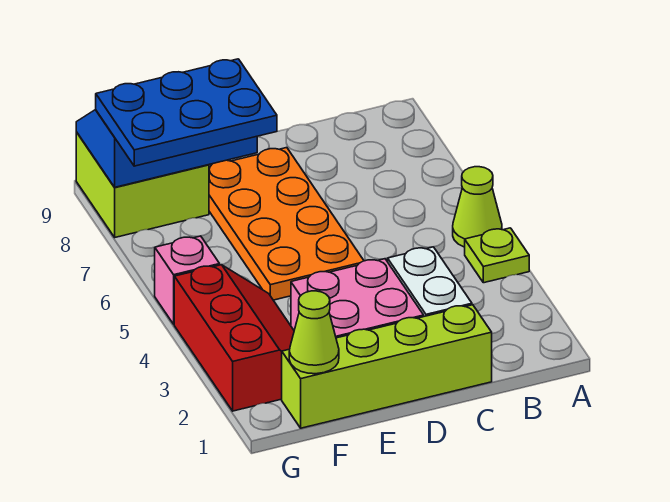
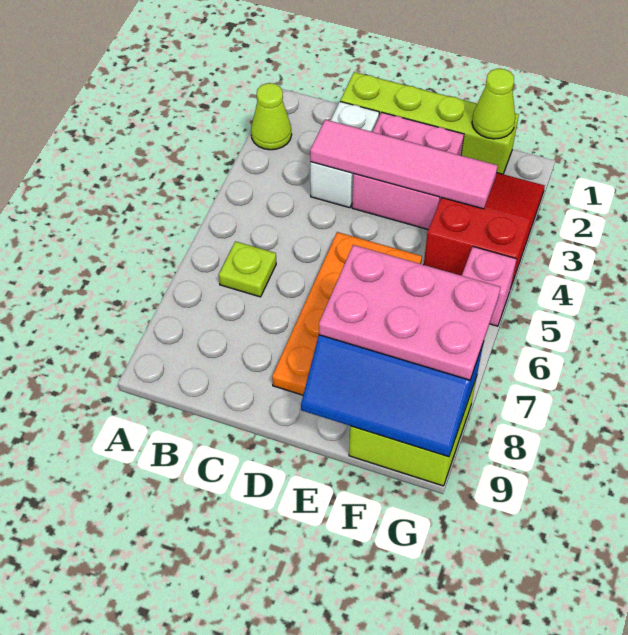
lime 1x1 plate [465,228,529,283] -> lime 1x1 plate moved to [219,241,276,297]
lime 1x1 cone [453,167,502,247] -> lime 1x1 cone moved to [251,83,292,150]
none -> pink 1x4 tile [310,119,498,209]
blue 2x3 plate [96,59,277,166] -> pink 2x3 plate [319,245,500,380]
red 2x3 slope [174,265,294,411] -> red 2x3 slope turned to [424,173,545,286]

